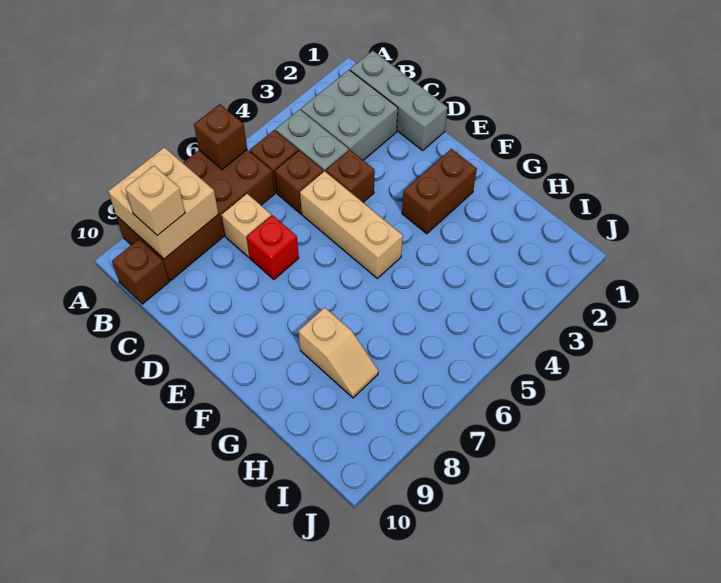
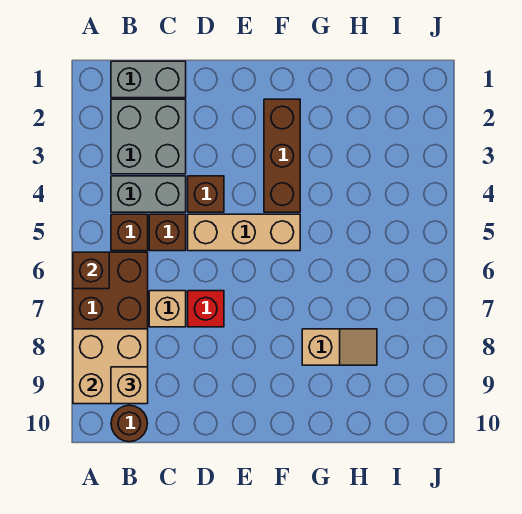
grey 1x3 brick [350,51,447,150] -> grey 1x2 brick [111,61,186,98]
brown 1x1 brick [112,239,169,304] -> brown 1x1 round brick [111,405,147,442]
brown 1x2 brick [402,149,477,234] -> brown 1x3 brick [264,99,300,212]

